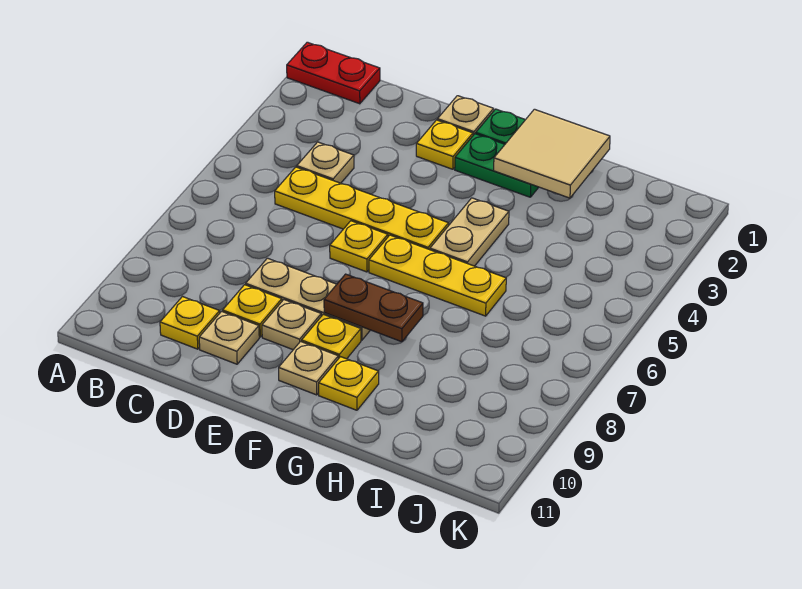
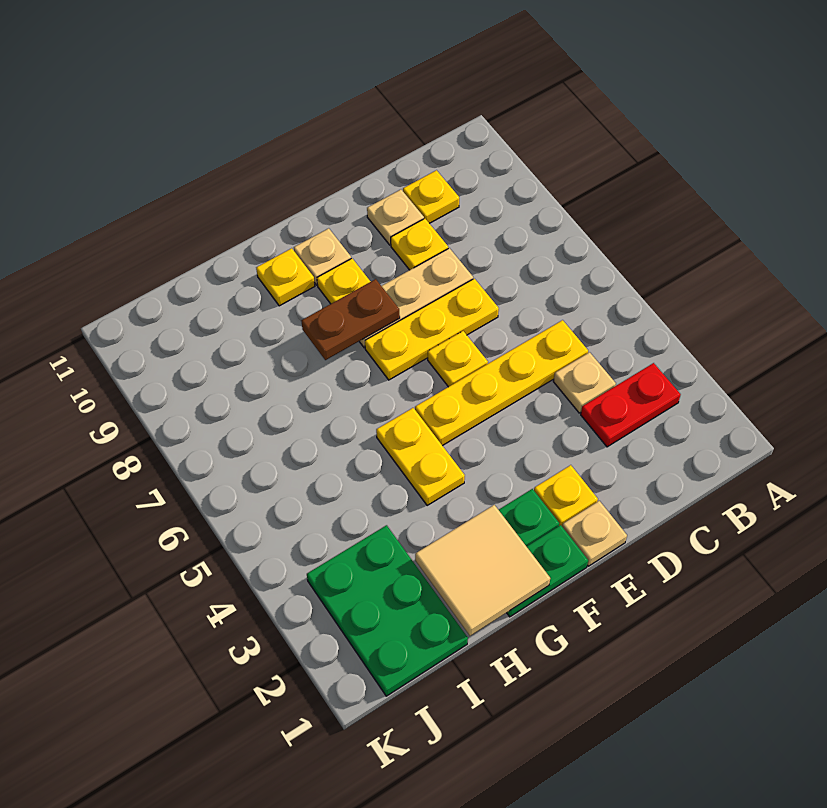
red 1x2 plate [287,42,380,104] -> red 1x2 plate moved to [581,363,681,447]
tan 1x1 plate [262,300,321,350] -> none
yellow 1x3 plate [369,235,506,316] -> yellow 1x3 plate moved to [365,279,499,380]
tan 1x2 plate [430,198,509,266] -> yellow 1x2 plate [376,408,465,505]
none -> green 2x3 plate [307,525,468,696]

